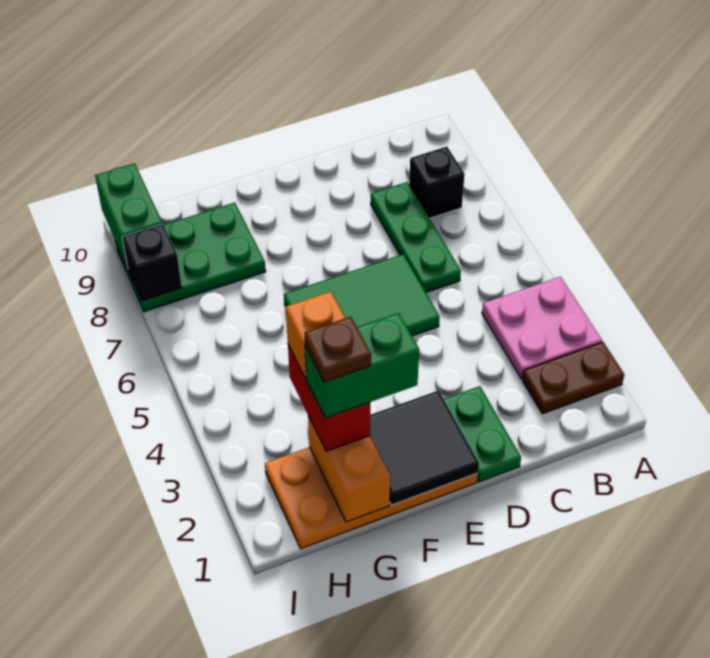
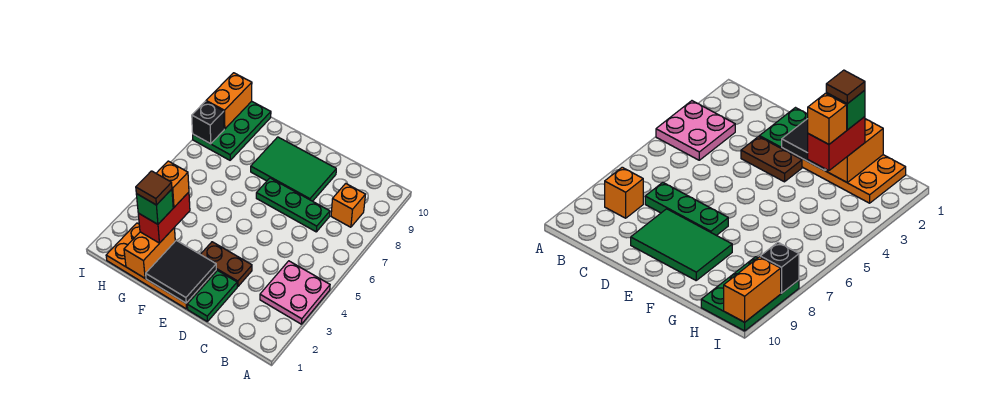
brown 1x2 plate [522,342,624,414] -> brown 1x2 plate moved to [201,242,252,287]
black 1x1 brick [409,147,465,218] -> orange 1x1 brick [331,183,365,227]
green 1x3 plate [371,182,461,292] -> green 1x3 plate turned to [256,178,330,232]
green 2x3 tile [284,254,440,336] -> green 2x3 tile moved to [251,137,336,201]
green 1x2 brick [305,313,419,418] -> green 1x1 brick [136,189,173,224]
brown 1x1 plate [304,317,371,382] -> brown 1x1 tile [136,171,172,205]
green 2x3 plate [115,203,266,312] -> green 2x3 plate turned to [193,101,271,160]
green 1x2 brick [95,163,162,268] -> orange 1x2 brick [206,73,252,129]

